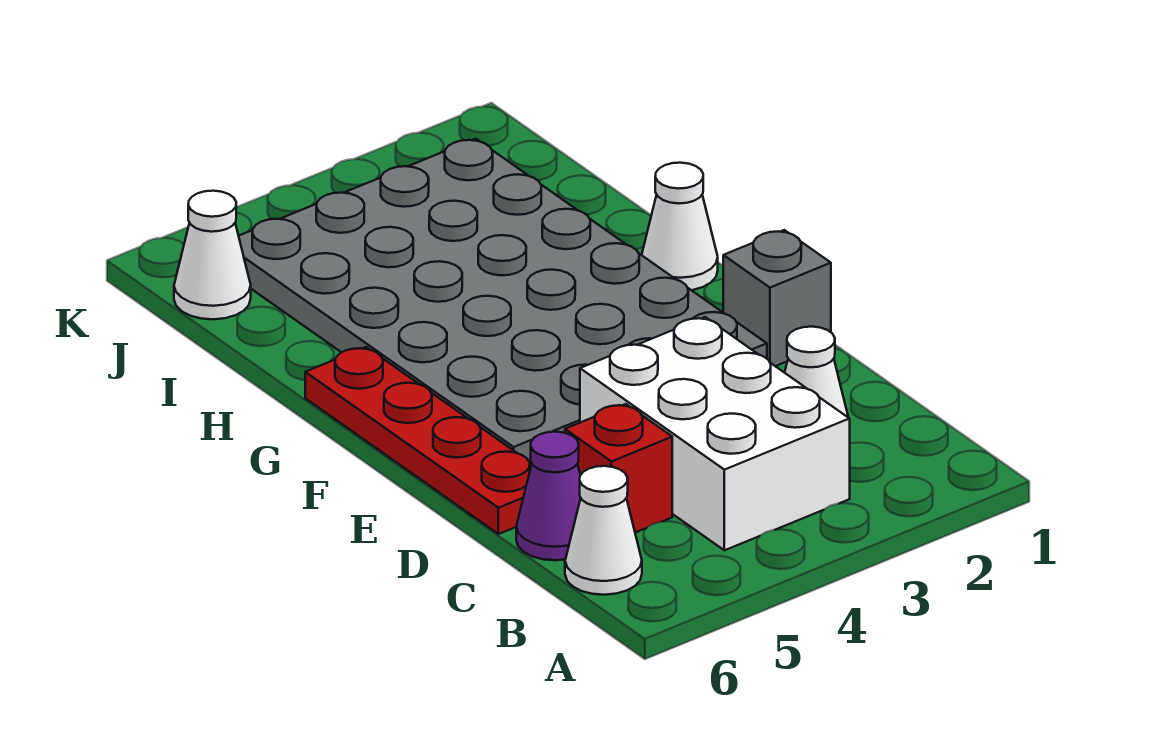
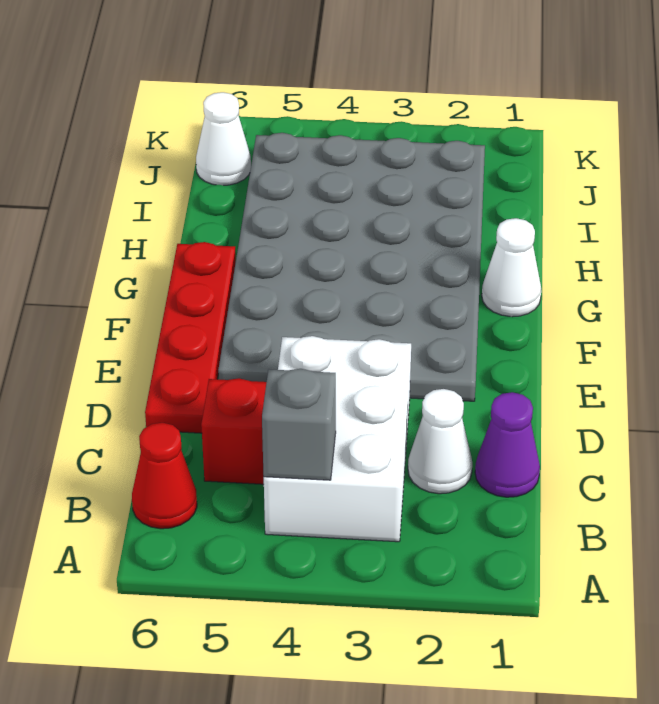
white 1x1 cone [565,466,642,595] -> red 1x1 cone [132,423,197,529]
purple 1x1 cone [516,432,581,560] -> purple 1x1 cone moved to [475,392,540,497]
grey 1x1 brick [723,230,831,366] -> grey 1x1 brick moved to [262,369,336,480]

